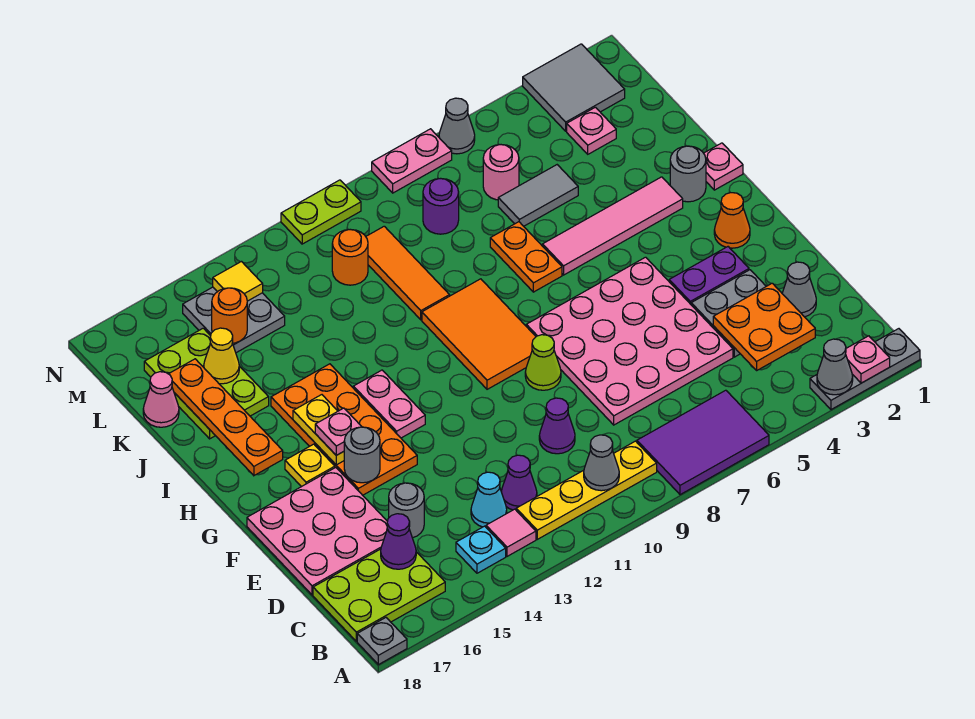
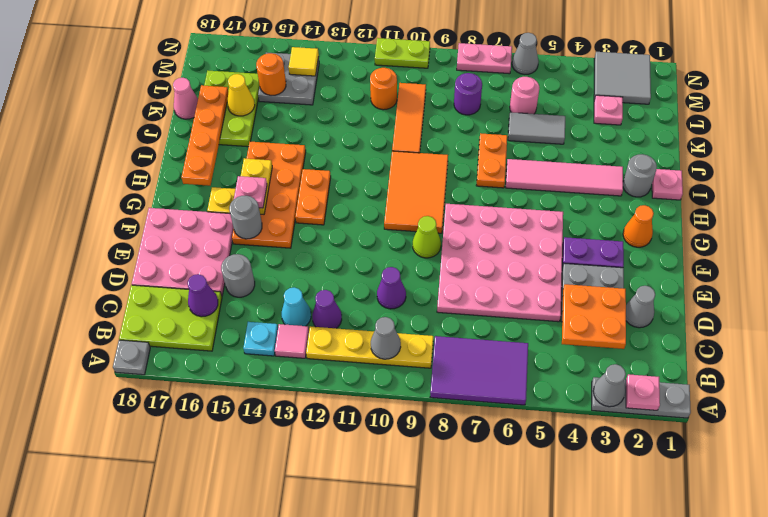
pink 1x2 plate [353,370,425,438] -> orange 1x2 plate [295,169,331,225]

